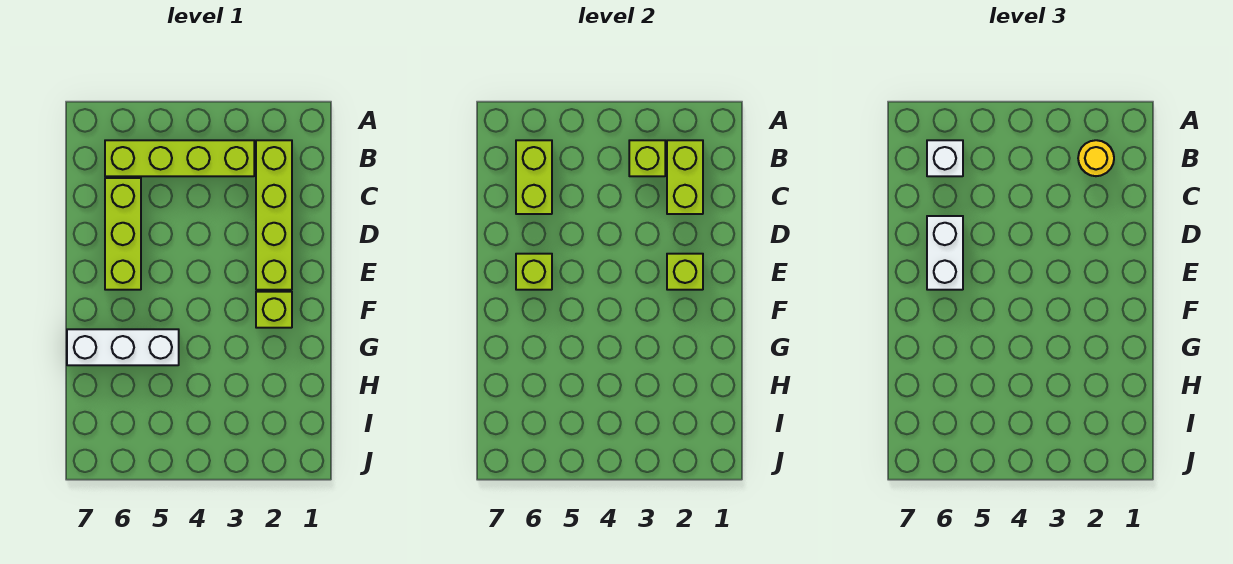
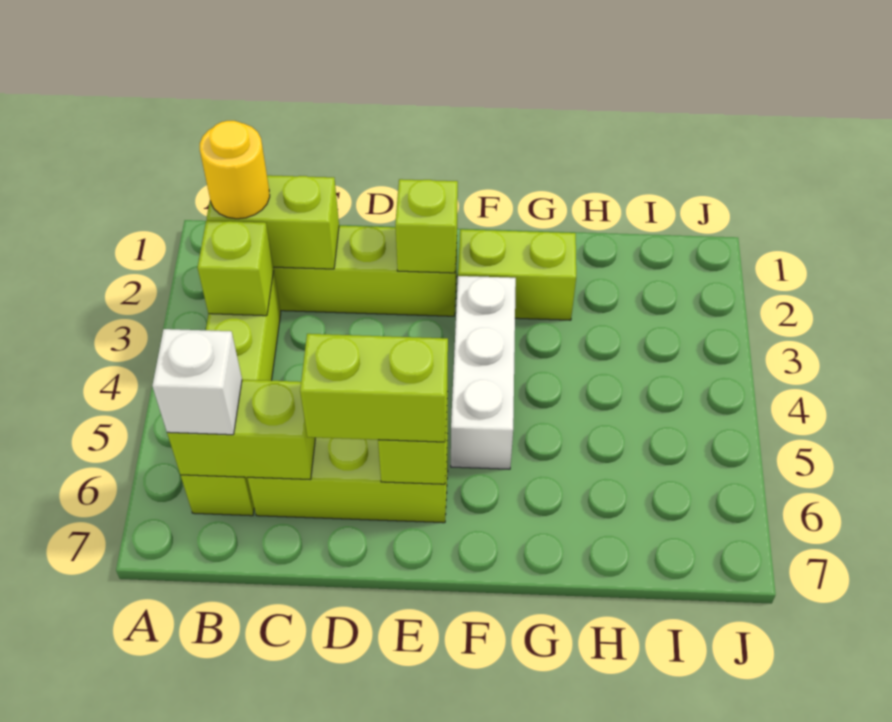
white 1x2 brick [927,216,963,290] -> lime 1x2 brick [300,334,448,442]
lime 1x1 brick [256,292,292,328] -> lime 1x2 brick [458,229,576,320]
white 1x3 brick [67,329,179,365] -> white 1x3 brick moved to [451,276,516,469]

